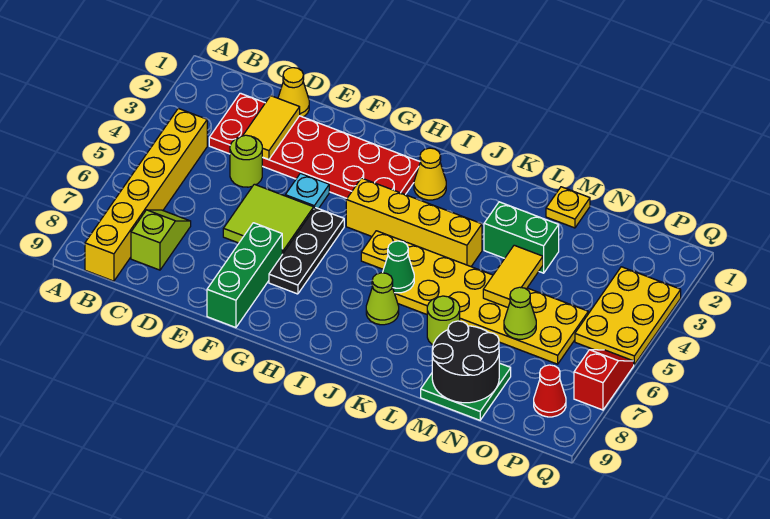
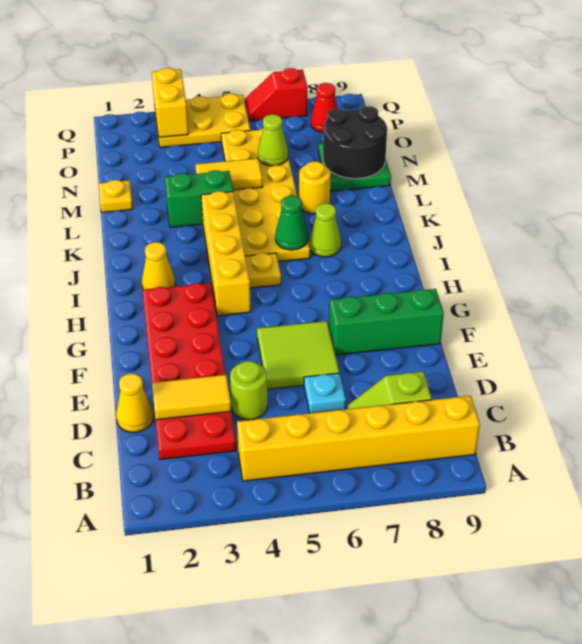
cyan 1x1 plate [285,173,329,209] -> cyan 1x1 plate moved to [304,373,346,413]
black 1x3 plate [269,208,344,294] -> none
green 1x2 brick [484,202,559,273] -> green 1x2 brick turned to [165,170,233,227]
lime 1x1 round brick [427,296,460,345] -> yellow 1x1 round brick [299,161,331,214]
none -> yellow 1x2 brick [152,68,188,137]

